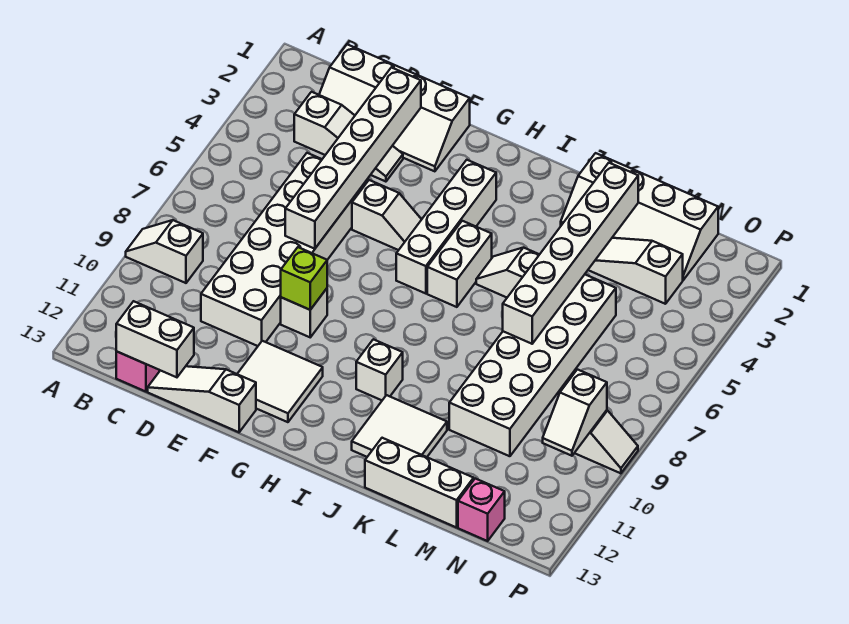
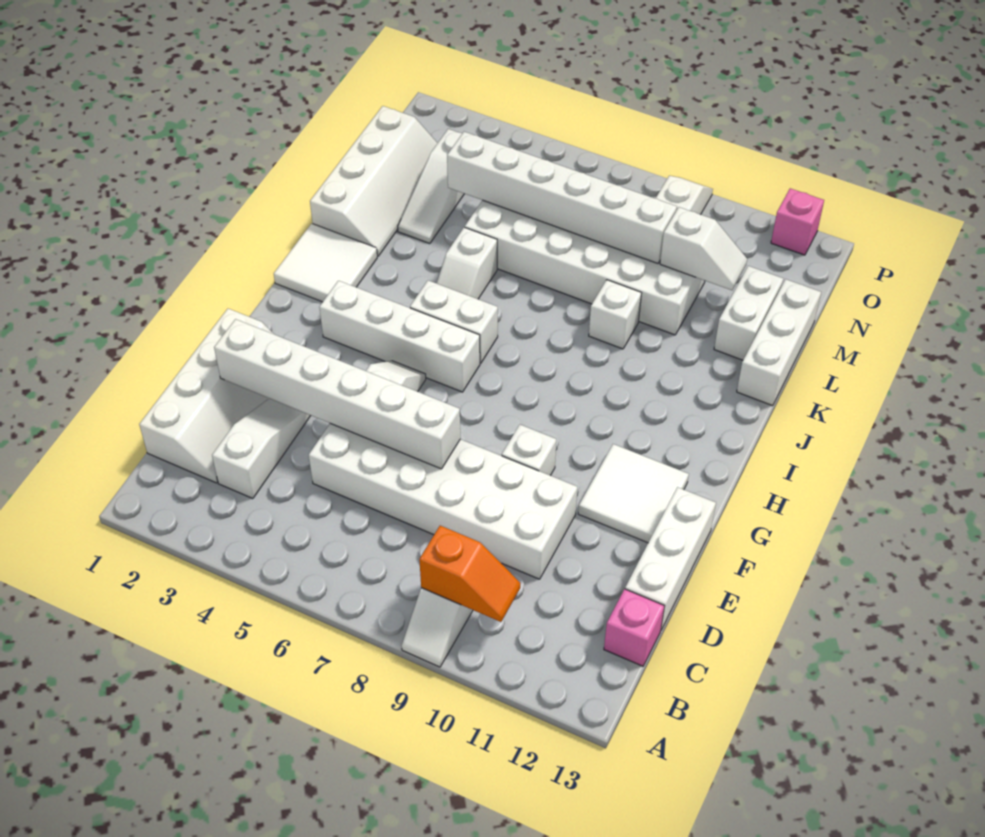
none -> orange 1x2 slope [419,526,520,622]
white 1x2 brick [116,301,194,377] -> white 1x2 brick moved to [714,266,783,360]
white 1x3 slope [148,366,256,432] -> white 1x3 brick [625,487,716,630]
lime 1x1 brick [281,247,327,310] -> none
white 1x1 brick [356,339,403,400] -> white 1x1 brick moved to [589,280,642,349]
white 2x2 tile [352,395,447,457] -> white 2x2 tile moved to [274,223,377,302]
white 1x6 brick [503,163,638,344] -> white 1x6 brick moved to [447,132,677,264]
pink 1x1 brick [458,479,505,541] -> pink 1x1 brick moved to [771,188,824,255]
white 1x2 slope [543,369,607,456] -> white 1x2 slope moved to [660,207,747,290]

